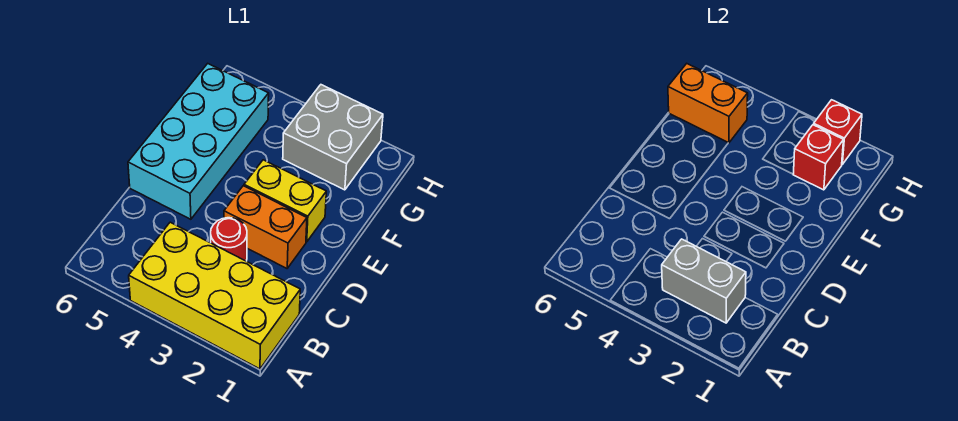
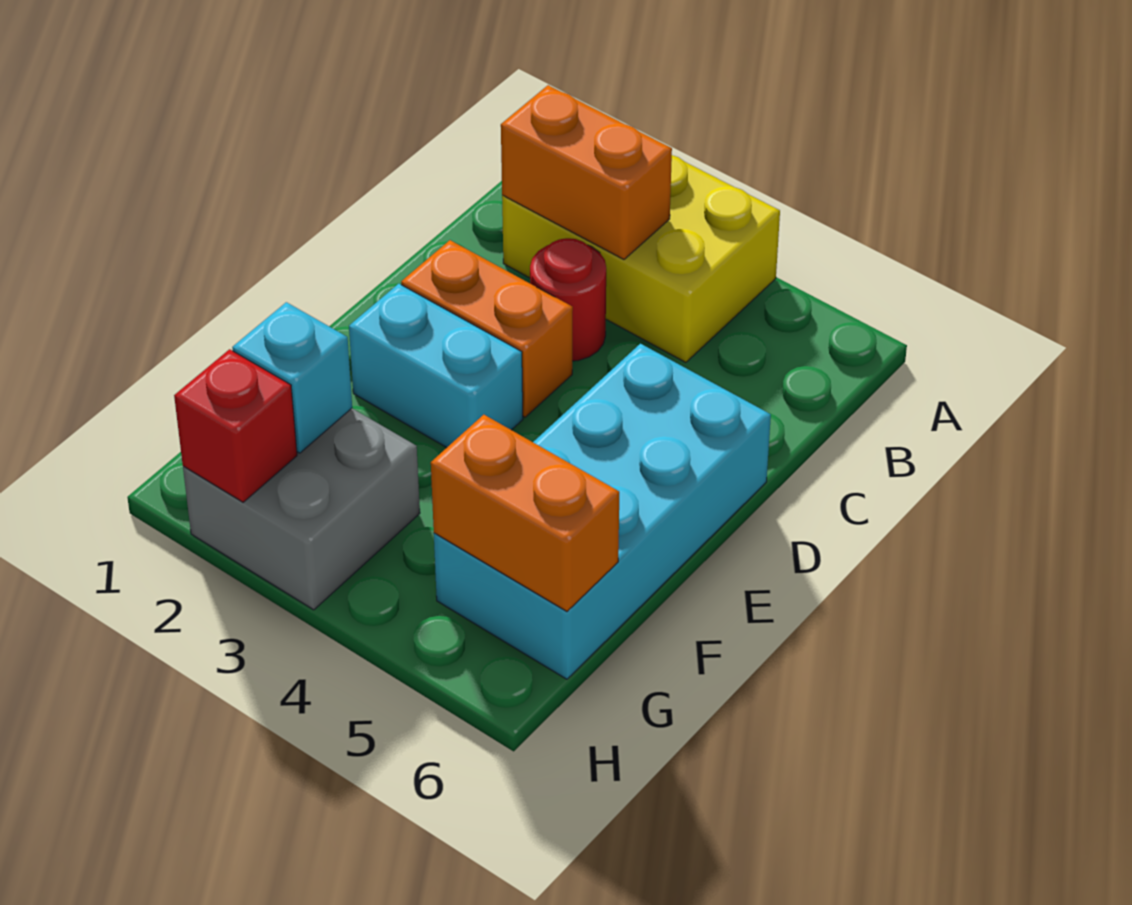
yellow 2x4 brick [129,222,300,369] -> yellow 2x3 brick [502,155,780,362]
grey 1x2 brick [662,239,746,323] -> orange 1x2 brick [501,85,672,259]
yellow 1x2 brick [244,160,326,242] -> cyan 1x2 brick [349,284,523,447]
red 1x1 brick [793,125,843,190] -> cyan 1x1 brick [232,302,352,453]

